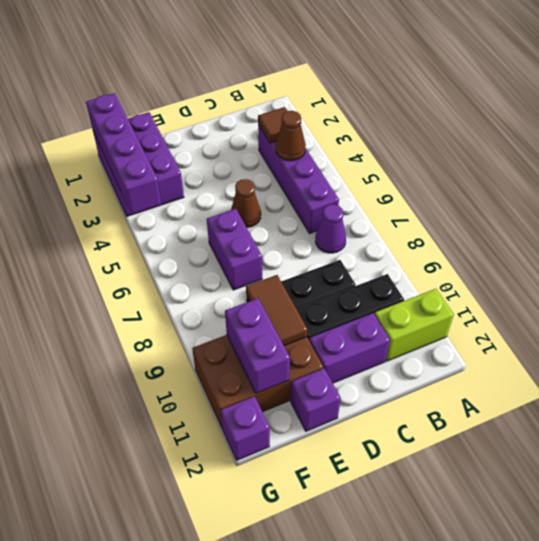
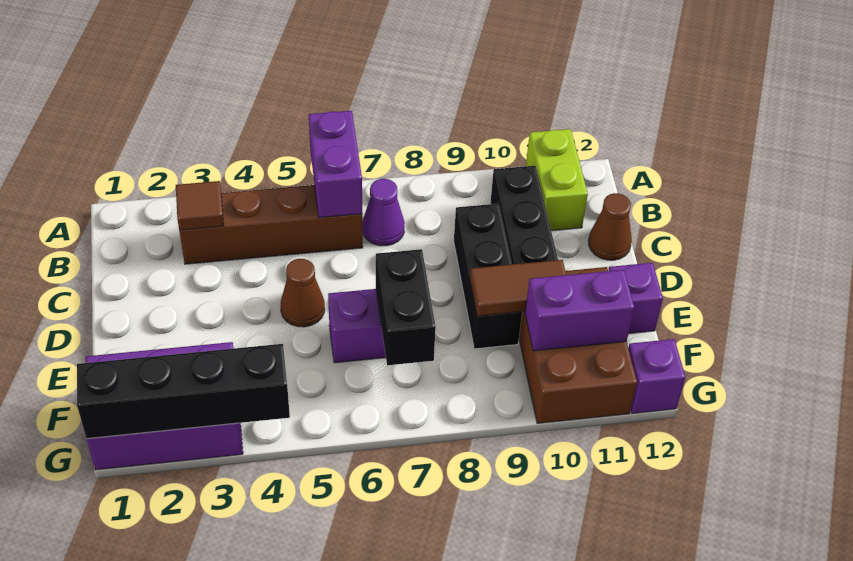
purple 1x4 brick [258,125,339,234] -> brown 1x4 brick [179,185,363,264]
brown 1x1 cone [276,111,306,161] -> brown 1x1 cone moved to [588,193,632,260]
purple 1x2 brick [309,313,390,383] -> purple 1x2 brick moved to [309,111,362,218]
none -> black 1x2 brick [375,249,436,365]
purple 1x4 brick [86,93,161,214] -> black 1x4 brick [77,344,290,439]

